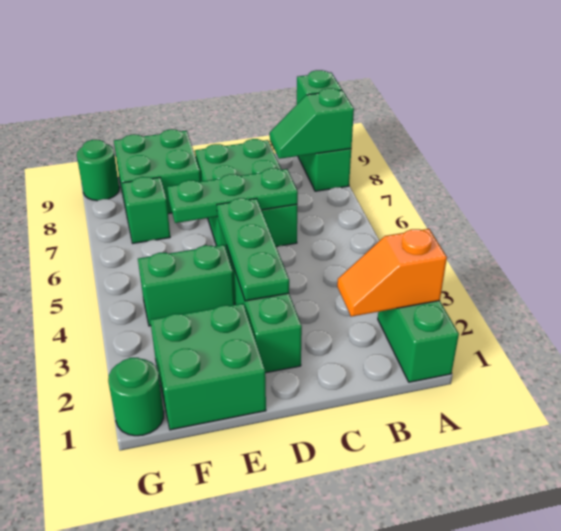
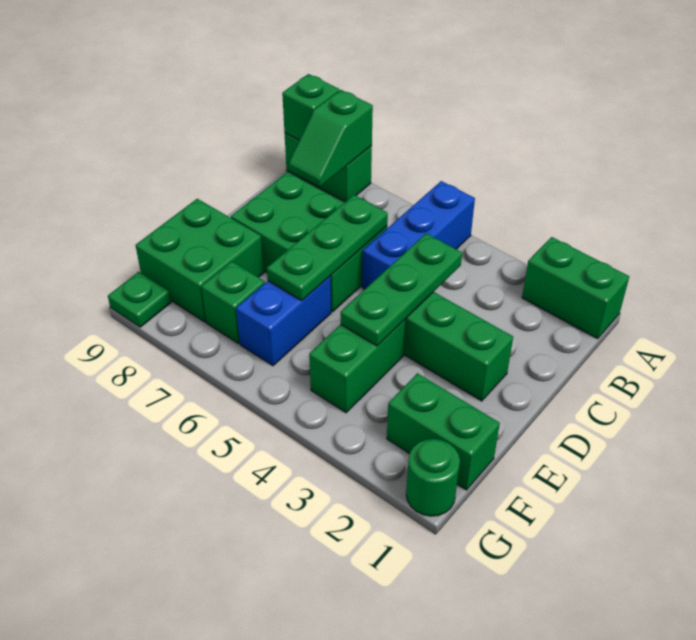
orange 1x2 slope [337,229,447,317] -> none
none -> blue 1x3 brick [362,181,475,289]
green 1x3 plate [217,198,289,301] -> green 1x3 plate turned to [340,233,462,346]
green 2x2 brick [150,303,266,430] -> green 1x2 brick [387,373,500,490]
none -> blue 1x2 brick [236,276,331,366]
green 1x1 round brick [77,140,119,201] -> green 1x1 plate [108,272,171,327]

